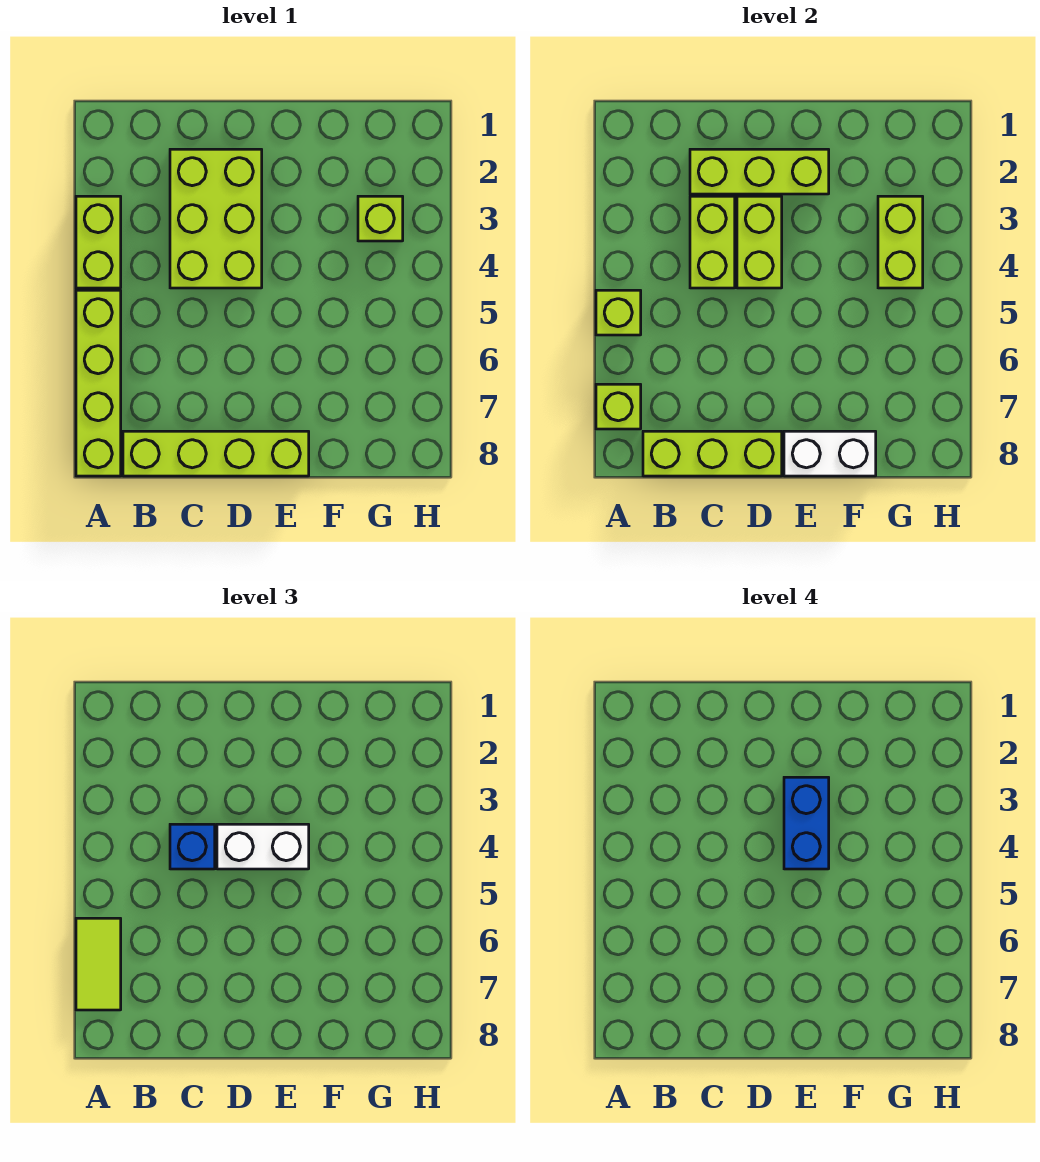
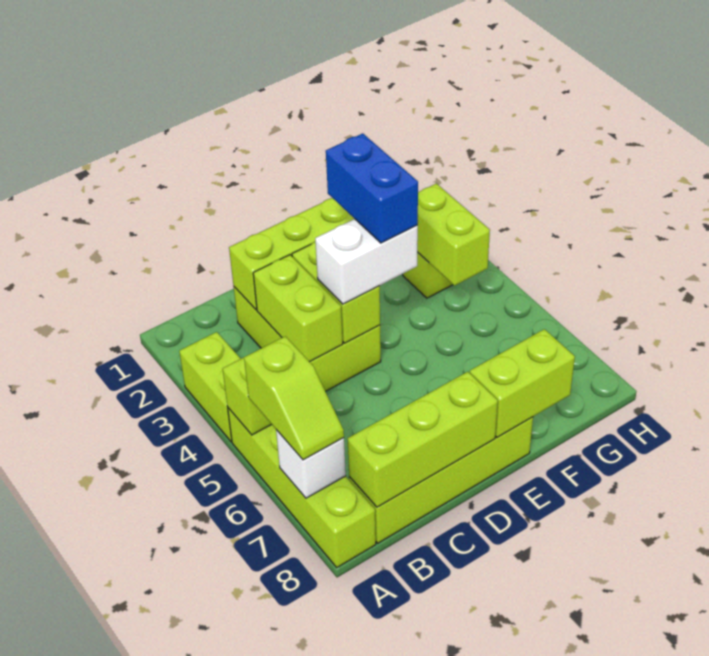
lime 1x2 tile [76,918,121,1010] -> lime 1x2 slope [244,336,344,460]
lime 1x1 brick [596,384,641,429] -> white 1x1 brick [276,430,346,498]
blue 1x1 brick [170,824,215,869] -> none
white 1x2 brick [784,431,876,476] -> lime 1x2 brick [470,329,575,437]

